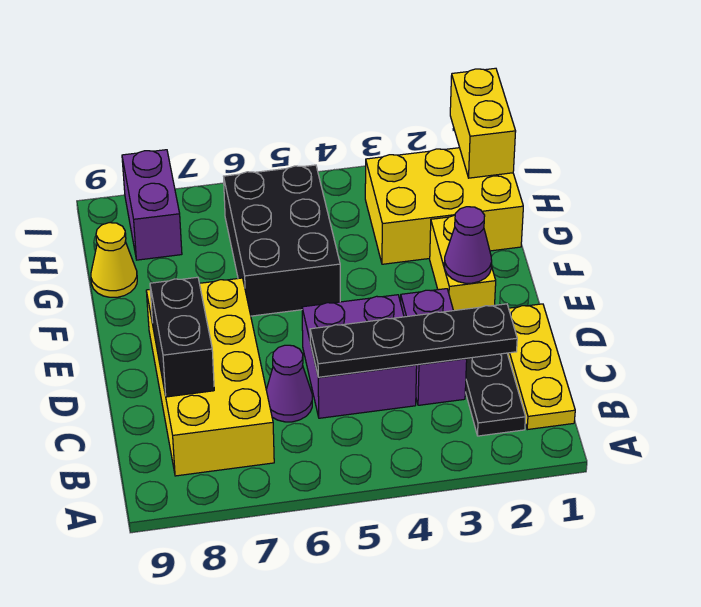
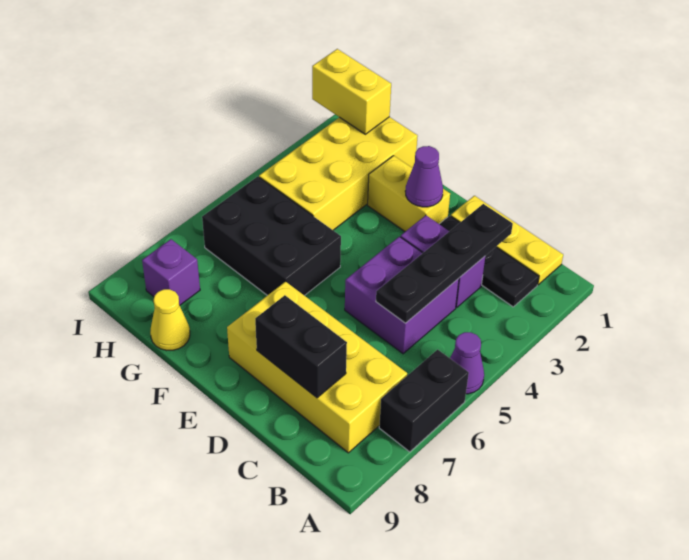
none -> black 1x2 brick [379,350,469,452]
purple 1x1 cone [266,345,312,422] -> purple 1x1 cone moved to [450,332,484,394]
yellow 2x3 brick [365,148,523,264] -> yellow 2x4 brick [259,117,418,230]
purple 1x2 brick [122,150,182,260] -> purple 1x1 brick [142,239,200,305]

